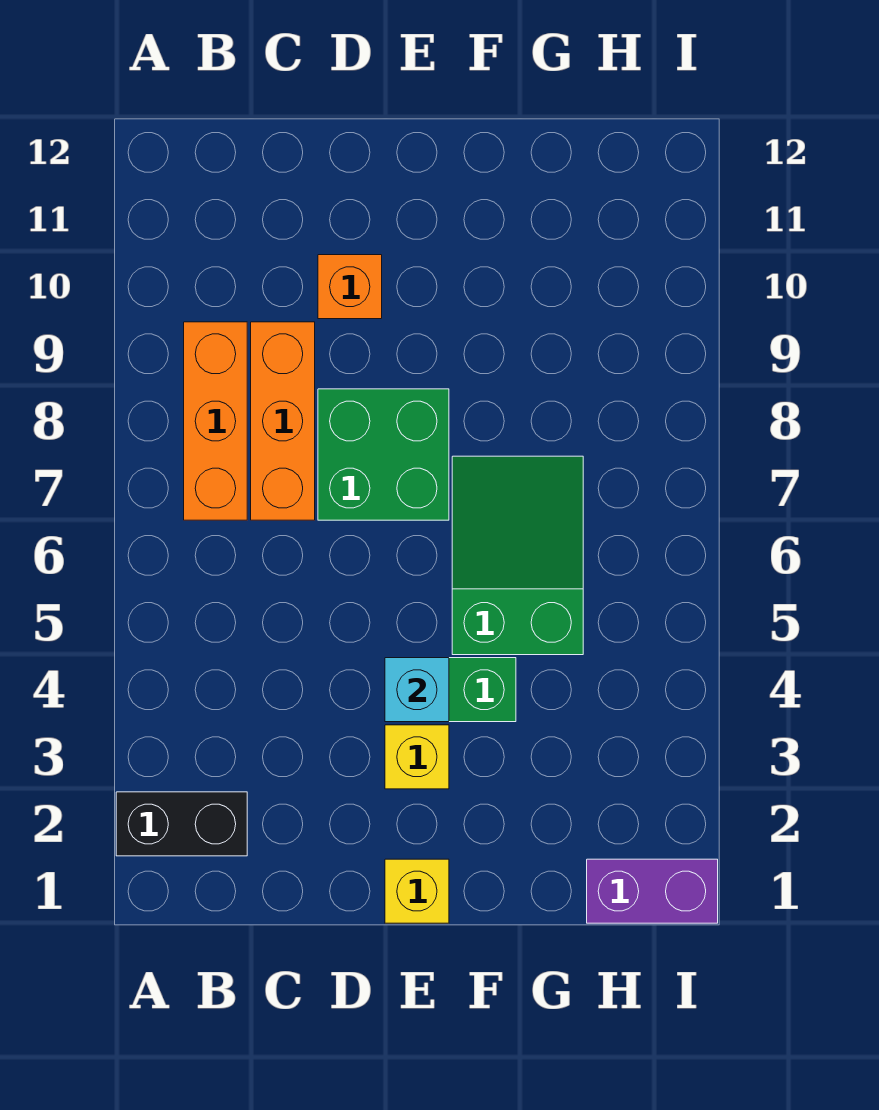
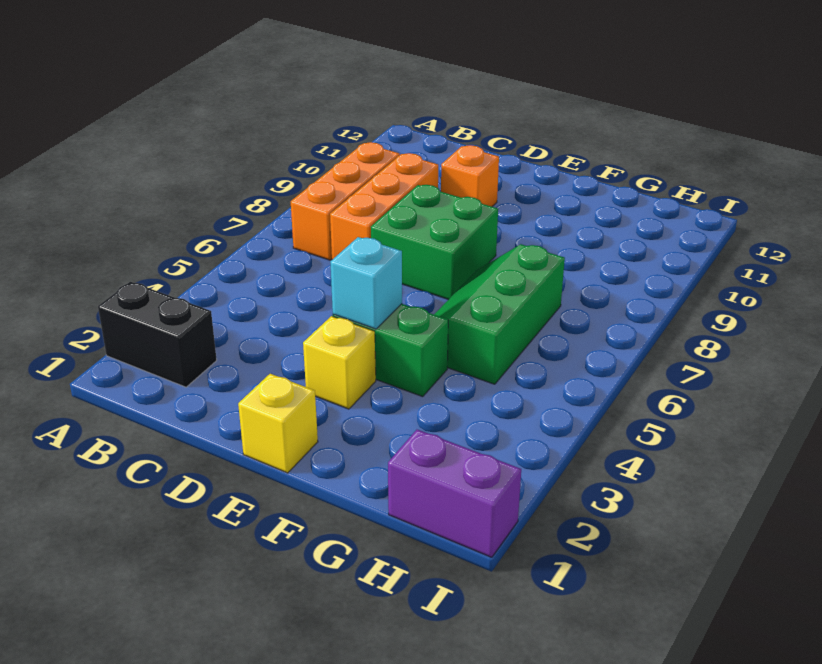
green 2x3 slope [452,456,583,655] -> green 2x3 slope turned to [434,244,565,384]

